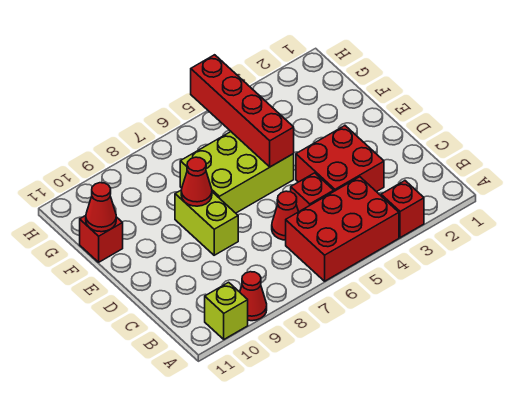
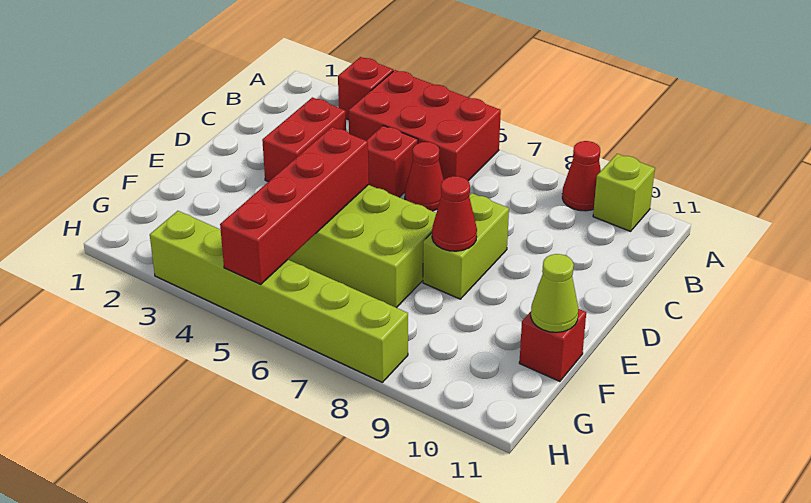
red 2x2 brick [296,126,384,192] -> red 1x2 brick [262,97,346,182]
red 1x1 cone [86,183,116,232] -> lime 1x1 cone [531,254,578,332]
none -> lime 1x6 brick [150,211,408,382]

